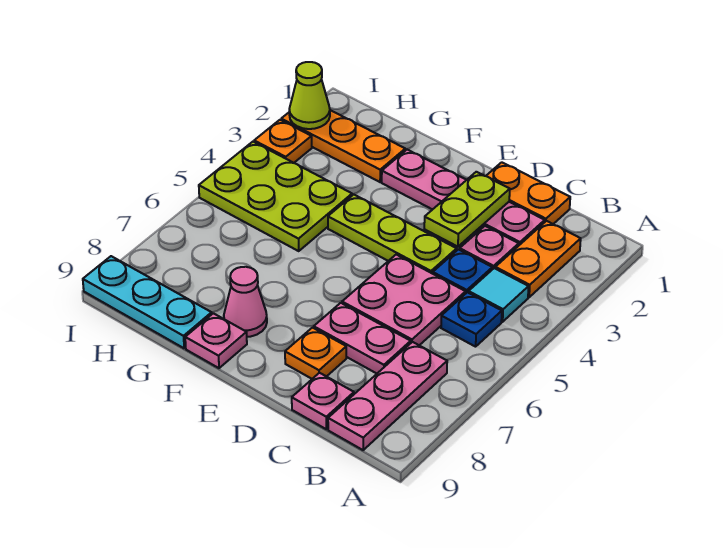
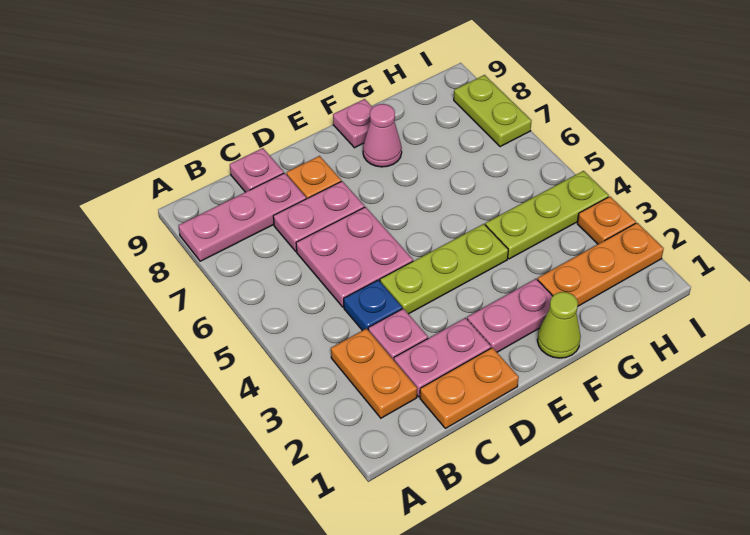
cyan 1x1 tile [469,268,529,322] -> none
blue 1x1 plate [441,292,502,347] -> none
pink 1x3 plate [328,342,447,450] -> pink 1x3 plate turned to [178,173,306,261]
lime 1x2 plate [424,172,510,247] -> lime 1x2 plate moved to [454,75,531,147]
lime 2x3 plate [199,142,352,251] -> lime 1x3 plate [485,171,609,259]
cyan 1x3 plate [83,256,212,348] -> none
lime 1x1 cone [289,62,330,129] -> lime 1x1 cone moved to [537,292,581,358]

